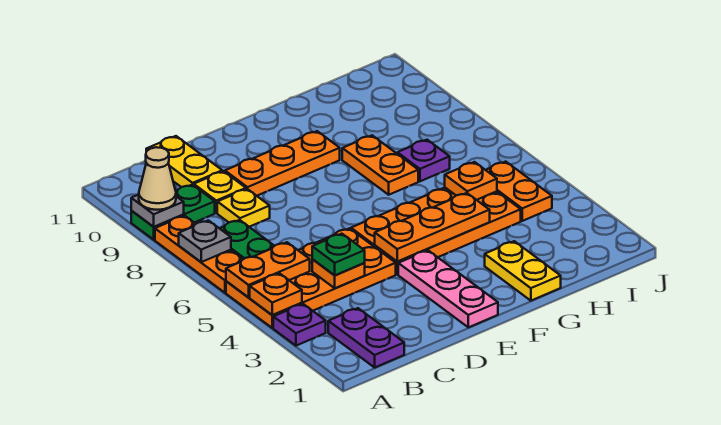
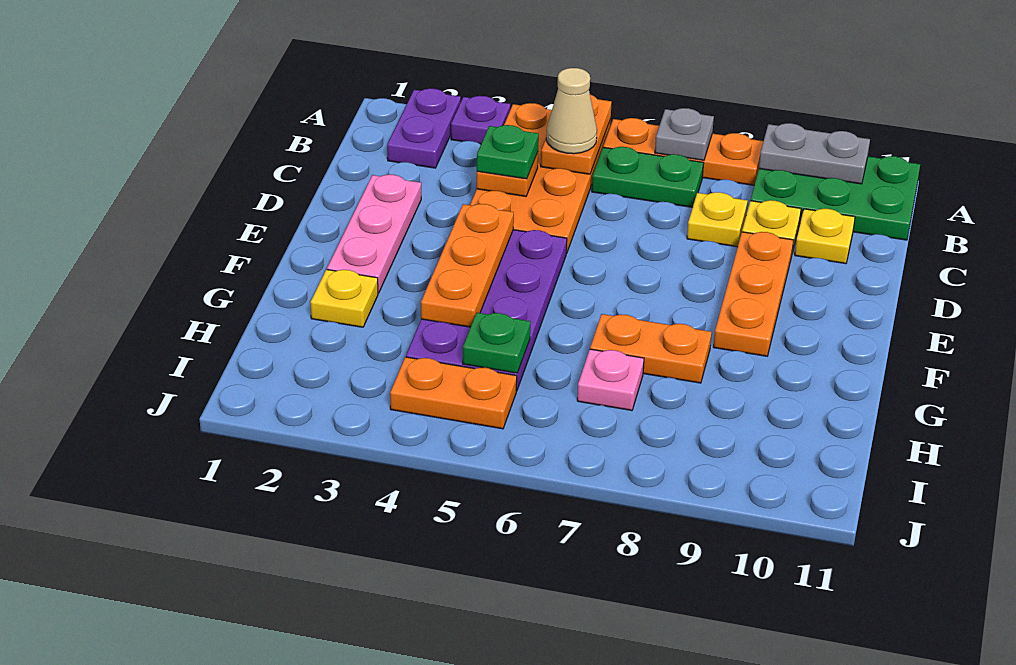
orange 1x1 plate [250,273,302,315] -> none
green 1x2 plate [131,185,215,240] -> green 2x3 plate [751,156,920,240]
grey 1x1 plate [131,195,184,227] -> grey 1x2 plate [759,123,870,184]
tan 1x1 cone [139,147,176,210] -> tan 1x1 cone moved to [546,68,597,154]
purple 1x2 plate [328,308,404,367] -> purple 1x2 plate turned to [387,89,461,168]
yellow 1x2 plate [146,136,222,187] -> yellow 1x1 plate [795,209,855,264]
pink 1x3 plate [398,250,498,327] -> pink 1x3 plate turned to [327,174,421,293]
orange 2x4 plate [351,188,521,274] -> purple 2x4 plate [406,230,567,391]
yellow 1x2 plate [485,241,561,301] -> yellow 1x1 plate [311,270,378,327]
orange 1x1 plate [445,162,497,200] -> green 1x1 plate [463,313,531,373]
purple 1x1 plate [397,140,450,181] -> pink 1x1 plate [577,349,644,411]

